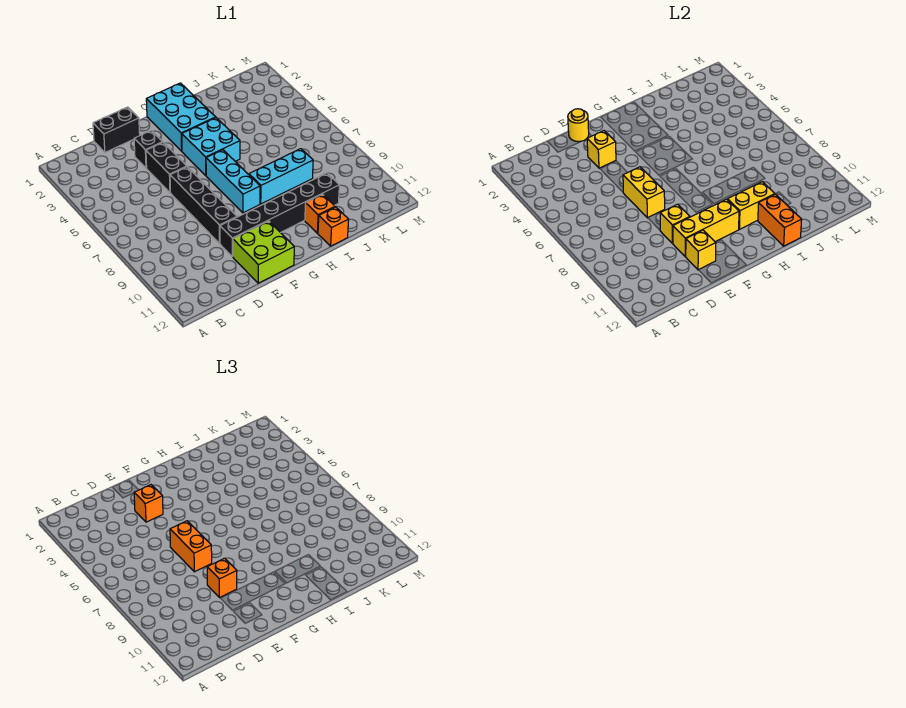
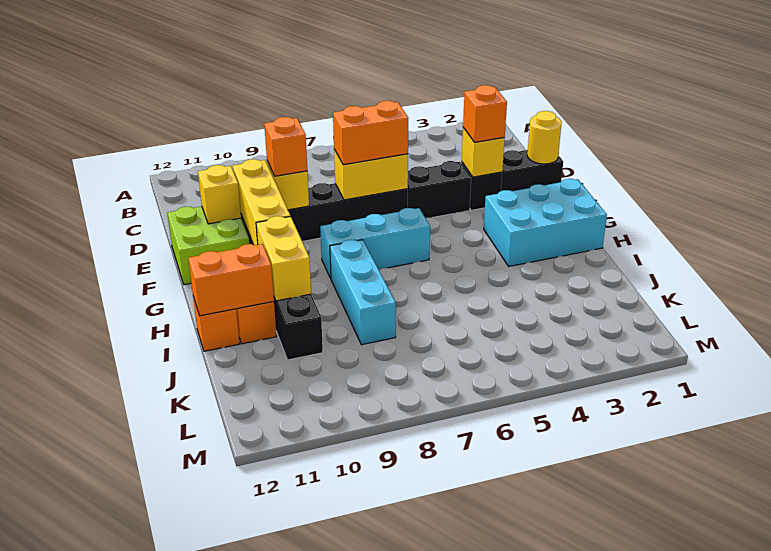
black 1x2 brick [93,107,140,152] -> black 1x2 brick turned to [501,150,563,191]
cyan 2x2 brick [182,118,240,175] -> none

